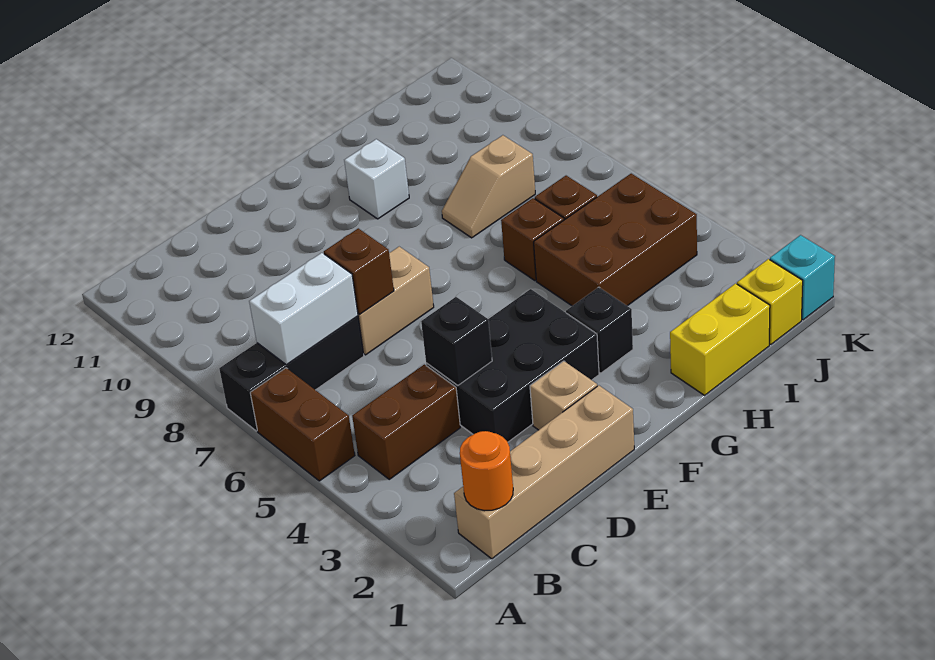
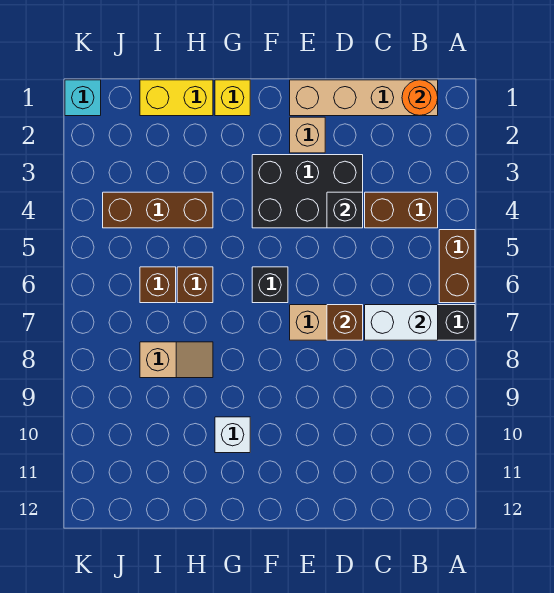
black 1x1 brick [566,287,633,373] -> black 1x1 brick moved to [252,267,288,303]
brown 2x3 brick [534,174,697,306] -> brown 1x3 brick [103,192,213,228]
yellow 1x1 brick [737,259,803,344] -> yellow 1x1 brick moved to [215,80,250,116]

